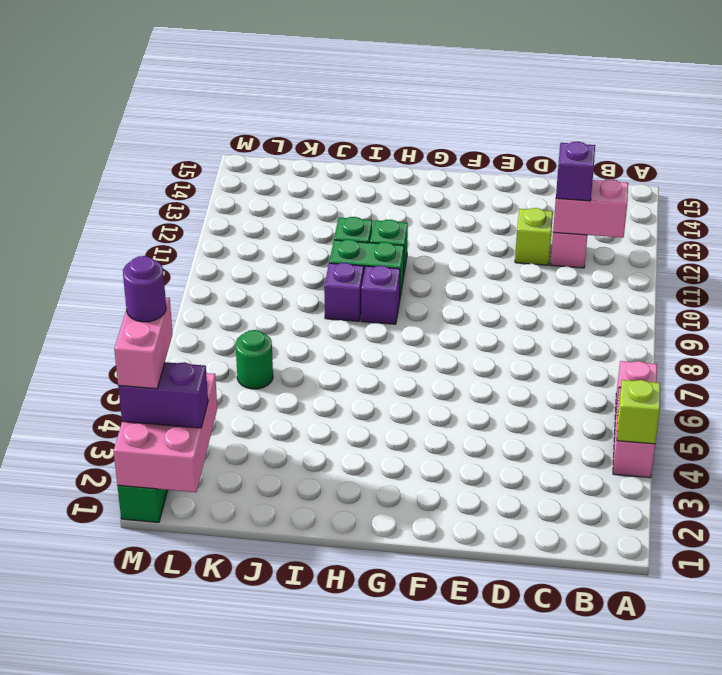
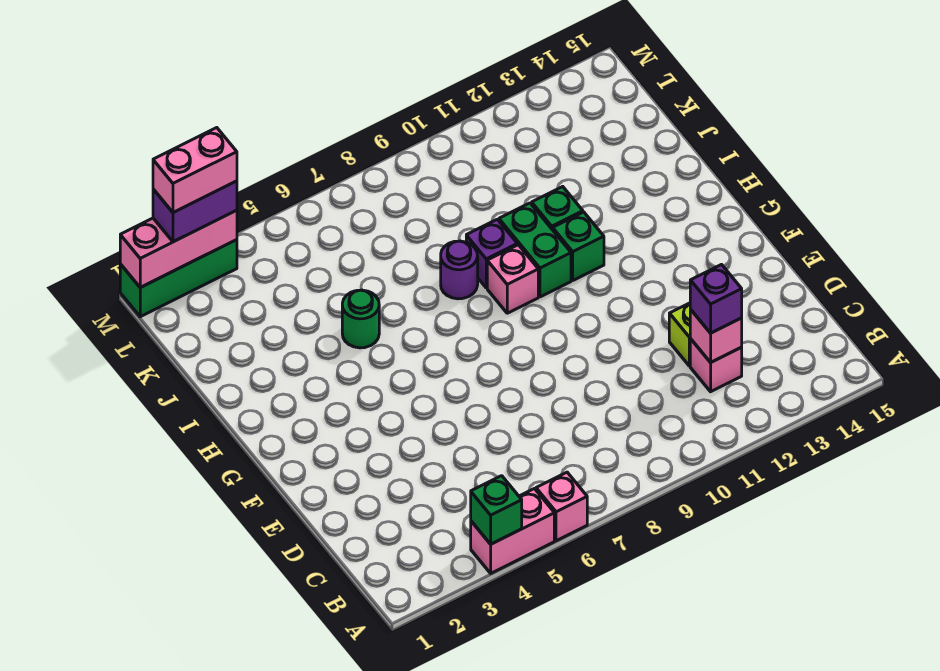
lime 1x1 brick [617,380,660,444] -> green 1x1 brick [471,476,522,544]
pink 1x2 brick [553,179,628,238] -> pink 1x1 brick [690,310,742,362]
purple 1x1 brick [361,266,400,324] -> pink 1x1 brick [487,245,538,313]
green 1x1 round brick [236,330,273,389] -> green 1x1 round brick moved to [342,290,379,348]
pink 2x3 brick [114,373,217,492] -> pink 1x3 brick [120,210,237,287]
purple 1x2 brick [118,362,208,428] -> purple 1x2 brick turned to [153,181,237,242]
purple 1x1 round brick [123,256,166,322] -> purple 1x1 round brick moved to [441,241,478,299]

